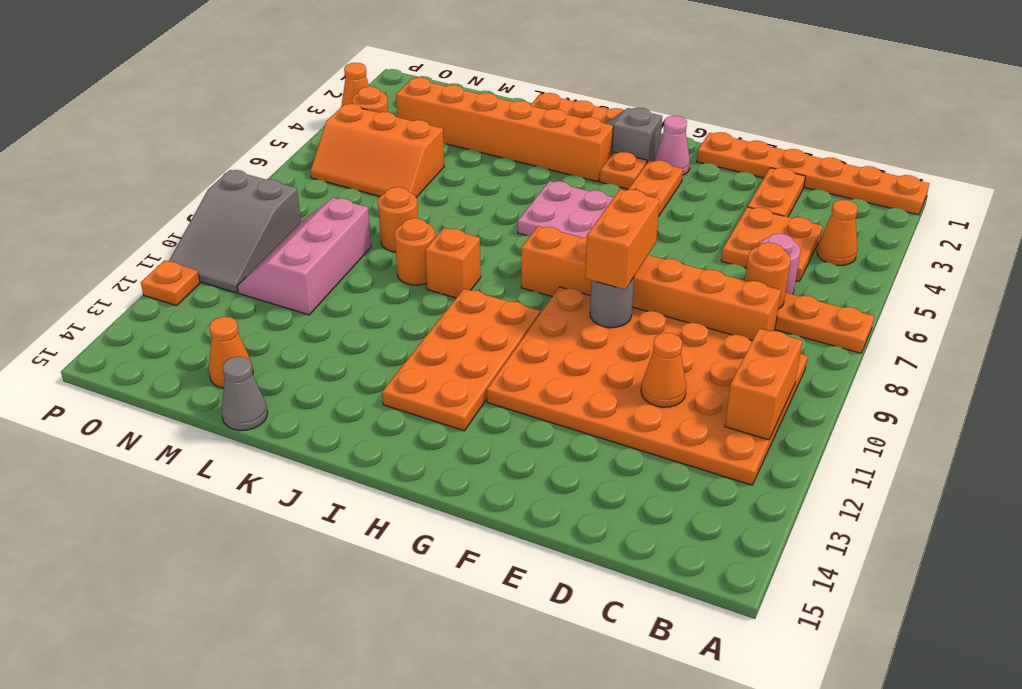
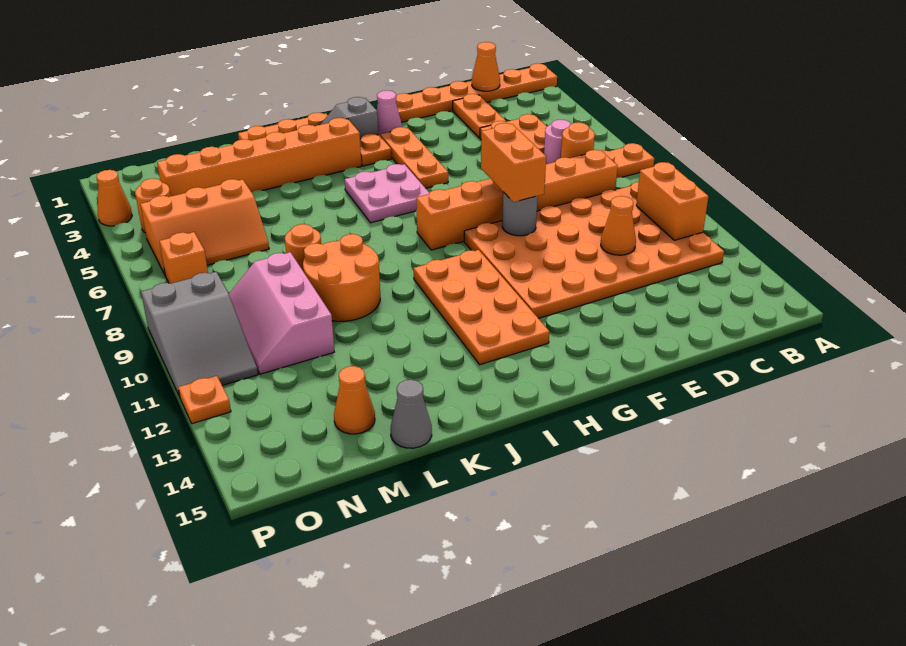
orange 1x1 cone [817,200,858,265] -> orange 1x1 cone moved to [472,42,500,91]
orange 1x1 brick [425,228,481,298] -> orange 1x1 brick moved to [159,232,208,284]
orange 1x1 round brick [395,218,435,285] -> orange 2x2 round brick [303,234,380,321]

